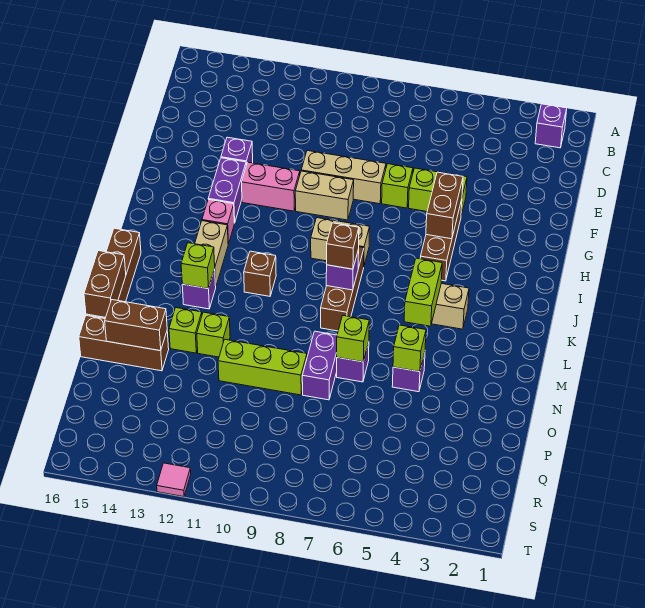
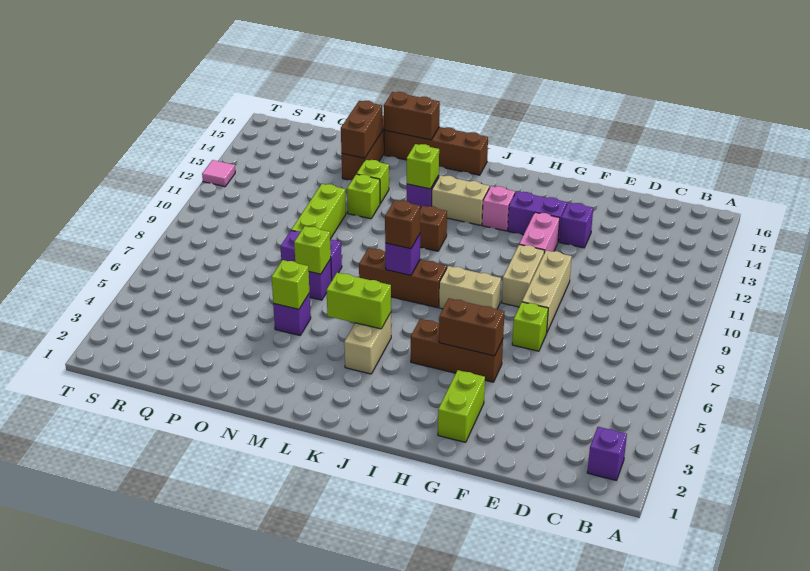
lime 1x2 brick [409,168,467,215] -> lime 1x2 brick moved to [438,370,485,442]
tan 1x2 brick [311,218,370,265] -> tan 1x2 brick turned to [439,266,501,309]

